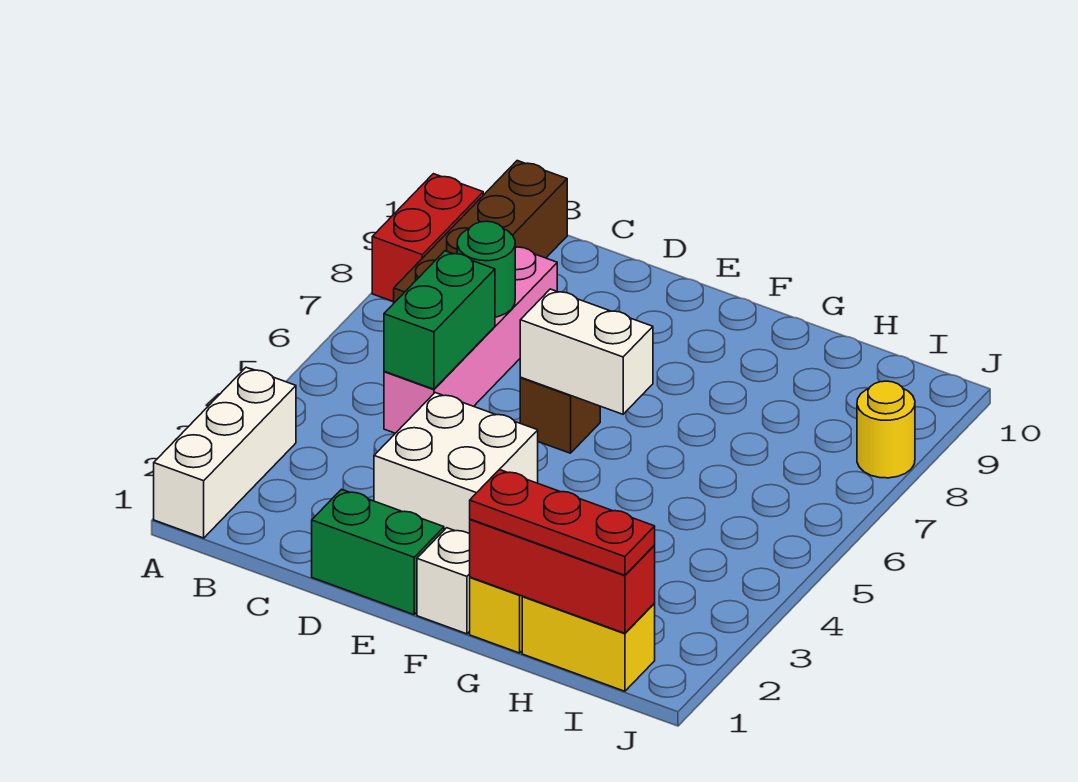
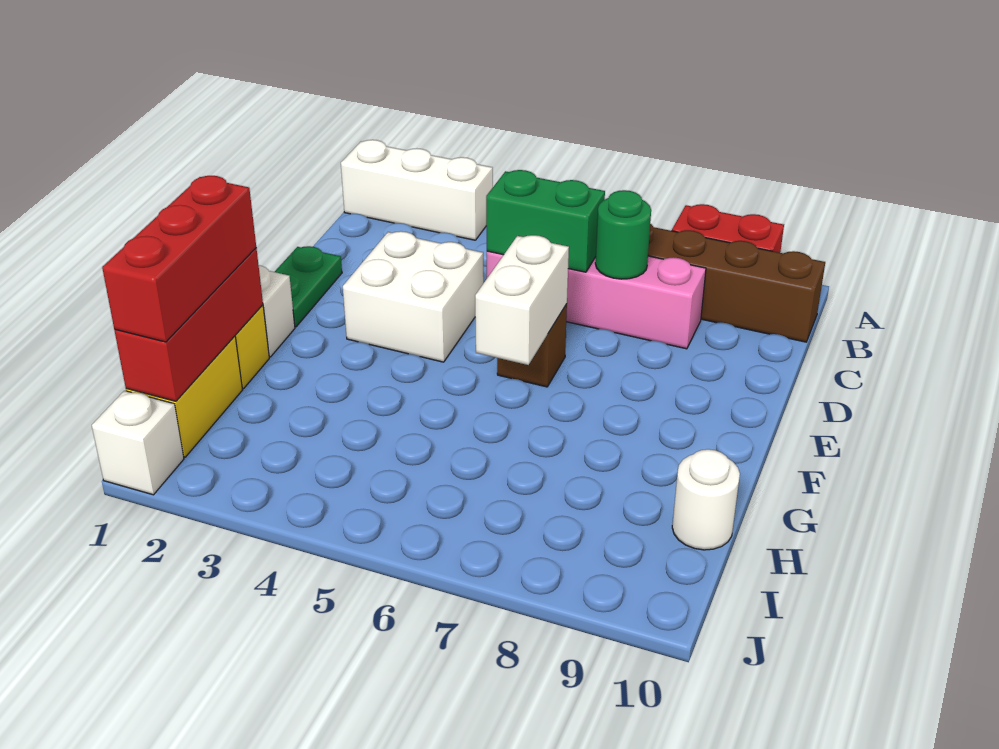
green 1x2 brick [312,489,444,615] -> green 1x2 plate [275,246,342,327]
red 1x3 plate [470,470,655,575] -> red 1x3 brick [102,176,256,342]
none -> white 1x1 round brick [672,449,740,550]
none -> white 1x1 brick [92,391,184,495]
yellow 1x1 round brick [857,381,915,478] -> none

